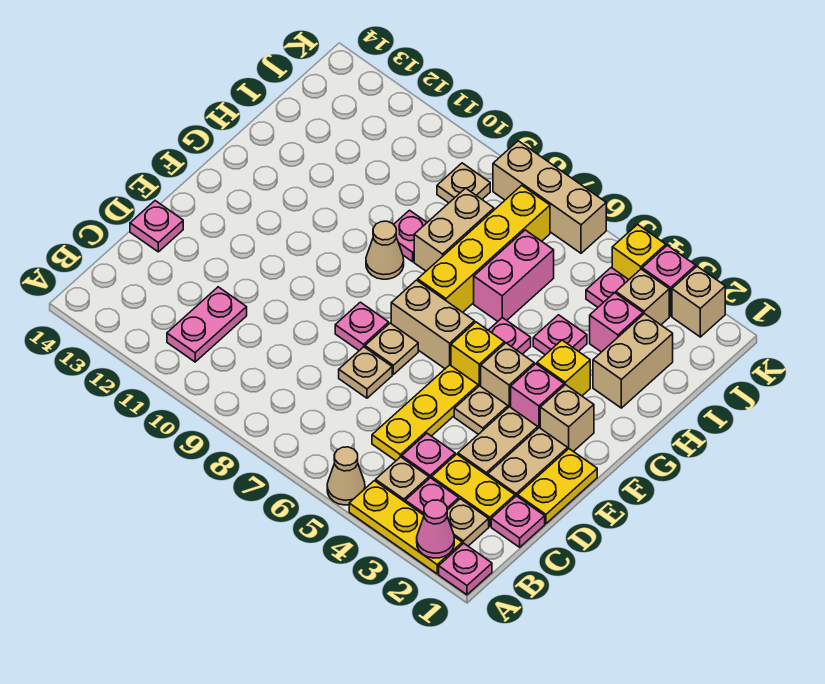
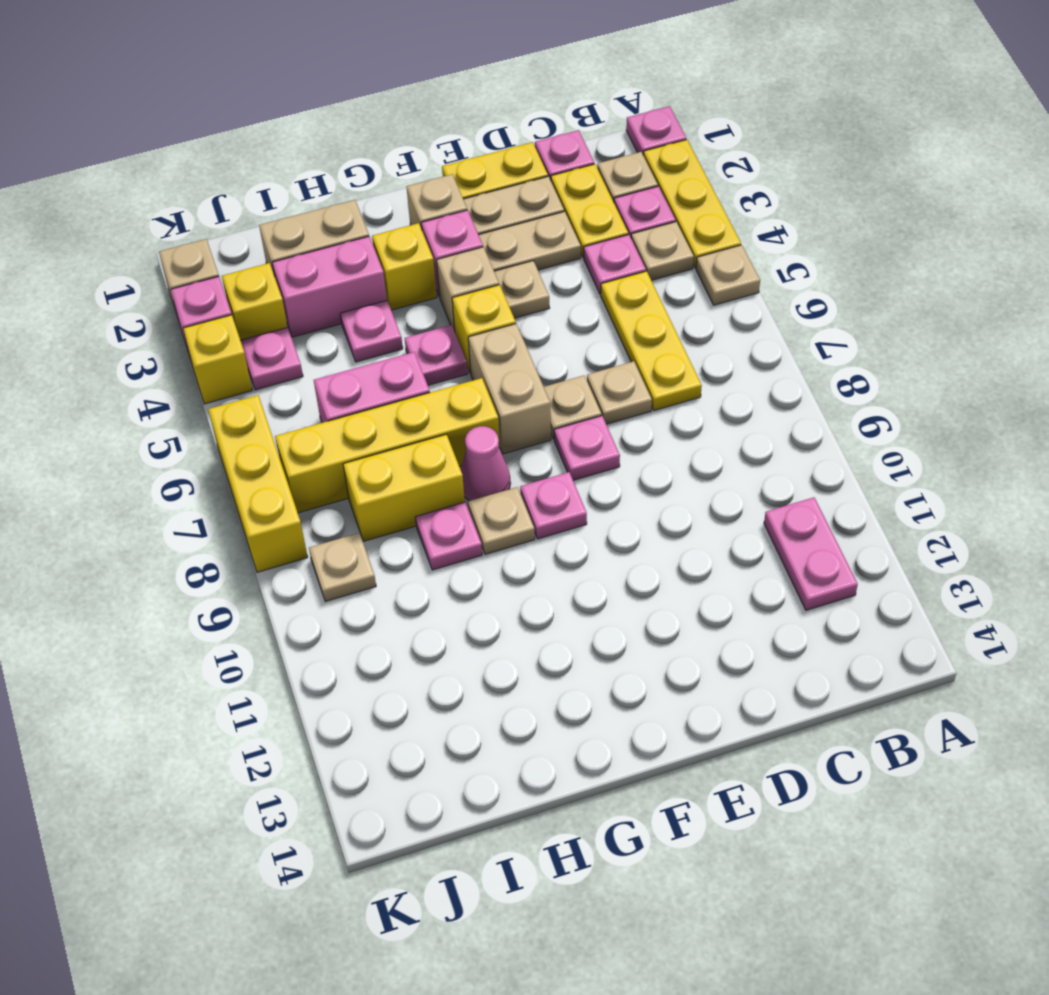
pink 1x1 cone [417,500,454,558] -> pink 1x1 cone moved to [460,426,510,501]
tan 1x1 cone [327,447,365,505] -> tan 1x1 plate [696,245,760,305]
pink 1x2 plate [167,287,247,362] -> pink 1x2 plate turned to [764,497,858,610]
yellow 1x3 plate [372,365,478,461] -> yellow 1x3 plate turned to [601,271,702,411]
pink 1x1 plate [130,201,183,252] -> pink 1x1 plate moved to [520,472,587,539]
tan 1x1 cone [366,221,404,279] -> tan 1x1 plate [468,487,535,554]
tan 1x2 brick [414,188,494,271] -> yellow 1x2 brick [343,434,465,541]
pink 1x1 brick [590,293,643,352] -> pink 1x2 brick [272,237,387,337]
tan 1x1 brick [616,269,669,325] -> yellow 1x1 brick [222,263,288,340]
tan 1x3 brick [493,141,606,253] -> yellow 1x3 brick [208,395,308,572]

